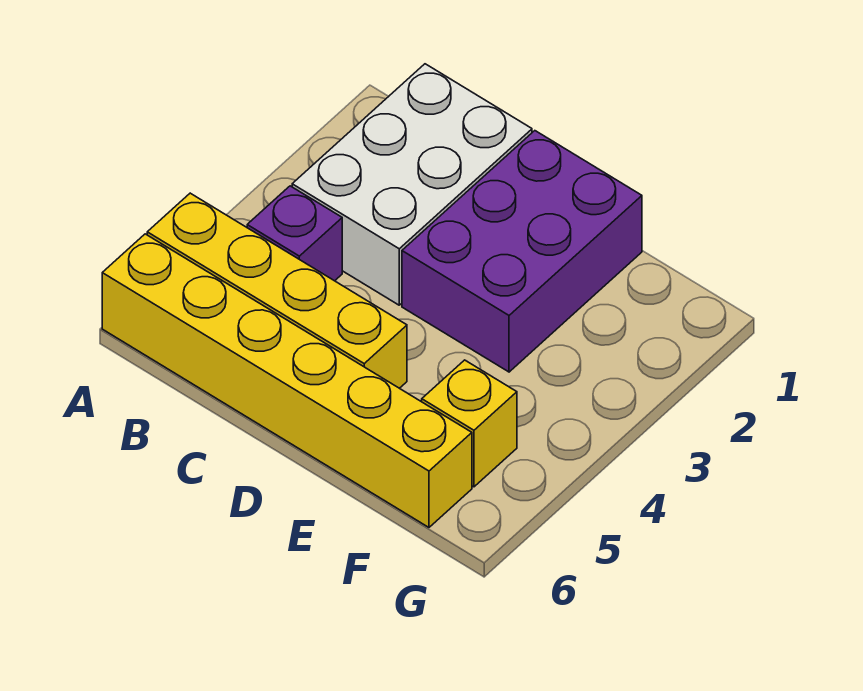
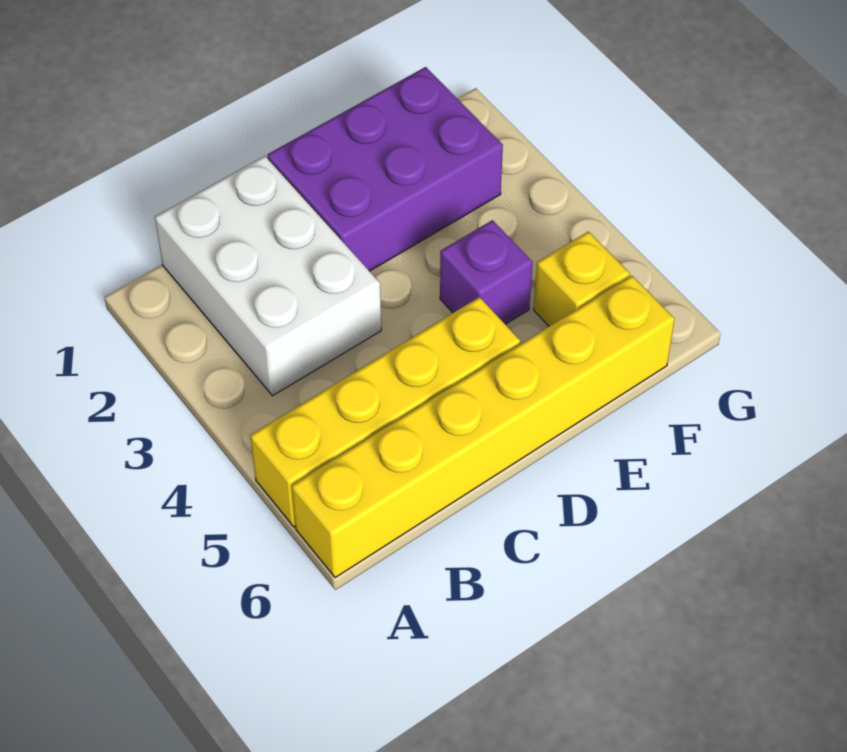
purple 1x1 brick [247,186,342,281] -> purple 1x1 brick moved to [440,220,532,324]
purple 2x3 brick [402,131,642,372] -> purple 2x3 brick turned to [268,67,503,271]

